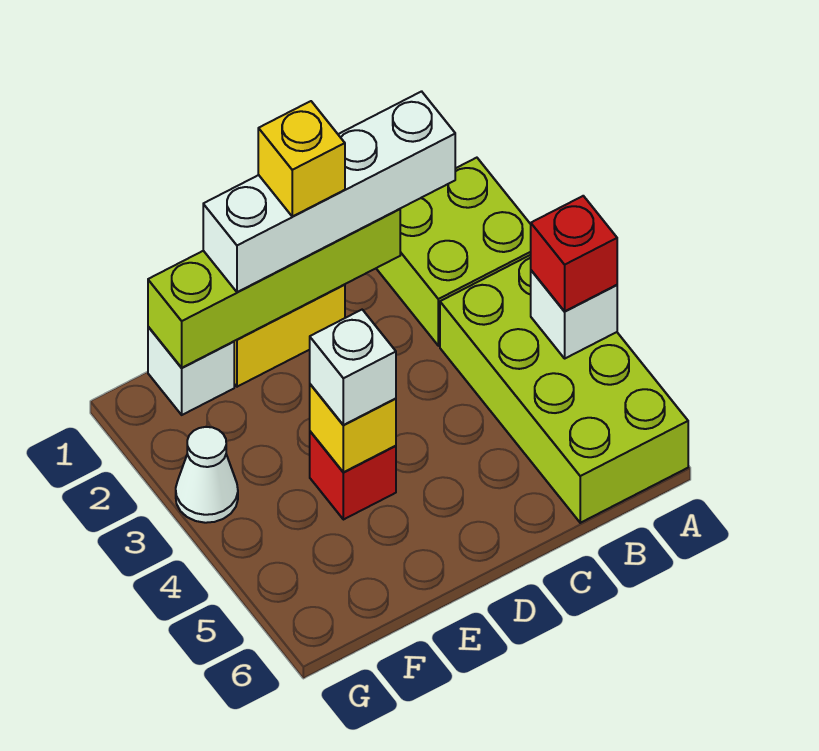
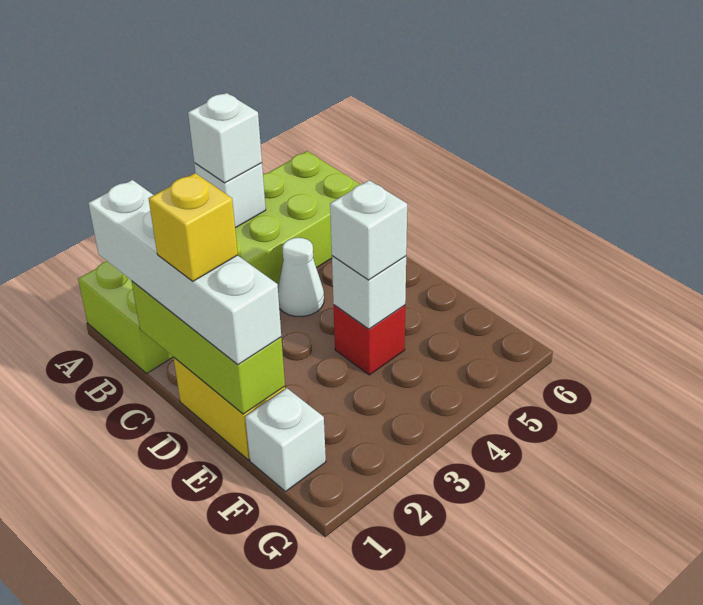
red 1x1 brick [531,196,617,311] -> white 1x1 brick [188,93,262,183]
lime 1x4 brick [148,209,400,368] -> lime 1x3 brick [131,281,285,414]
yellow 1x1 brick [310,384,396,472] -> white 1x1 brick [332,256,406,329]
white 1x1 cone [176,427,238,523] -> white 1x1 cone moved to [278,238,324,316]

